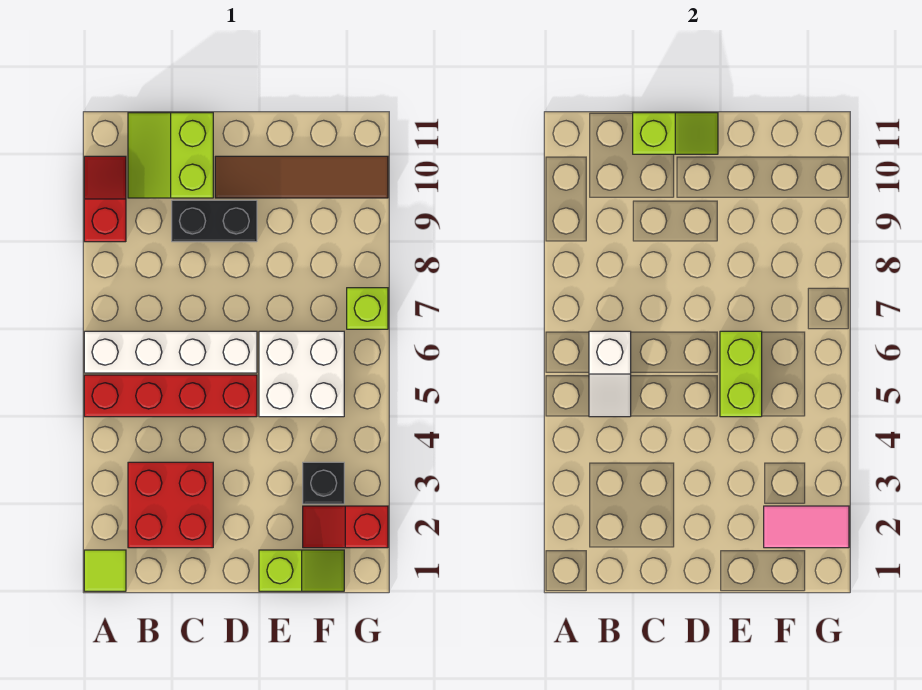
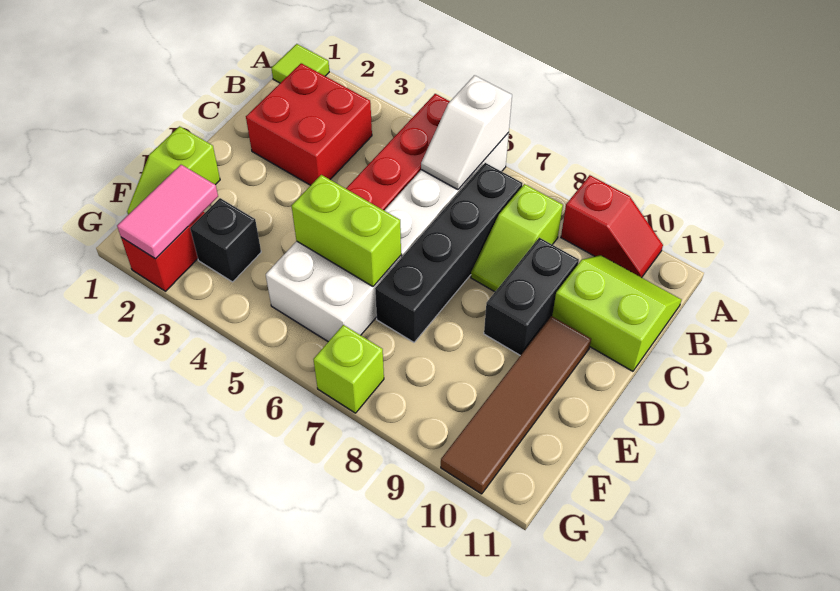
white 1x2 slope [589,331,631,417] -> white 1x2 slope turned to [421,75,512,190]
none -> black 1x4 brick [375,163,523,342]
lime 1x2 slope [633,113,718,154] -> lime 1x2 slope moved to [471,184,563,292]

